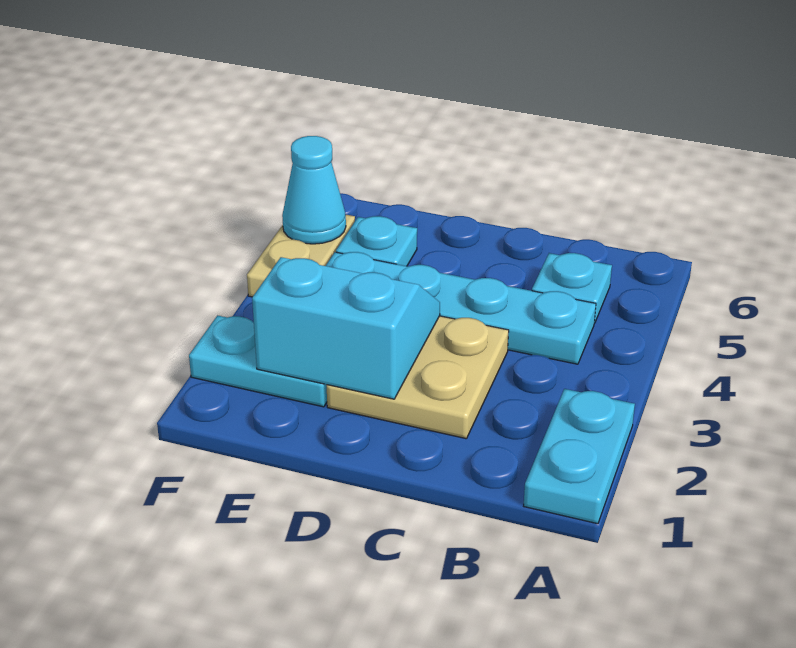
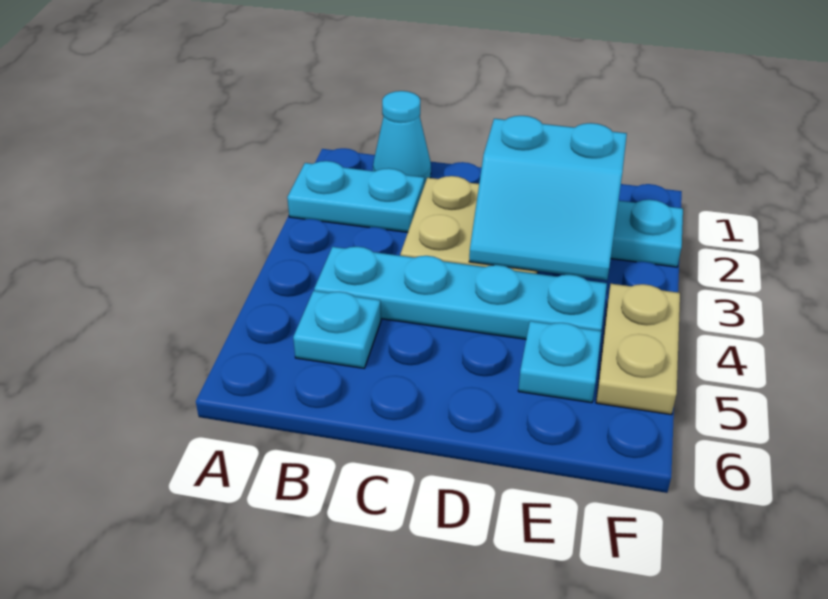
cyan 1x2 plate [524,389,635,524] -> cyan 1x2 plate turned to [287,161,424,232]
cyan 1x1 cone [282,136,346,244] -> cyan 1x1 cone moved to [373,91,431,185]

